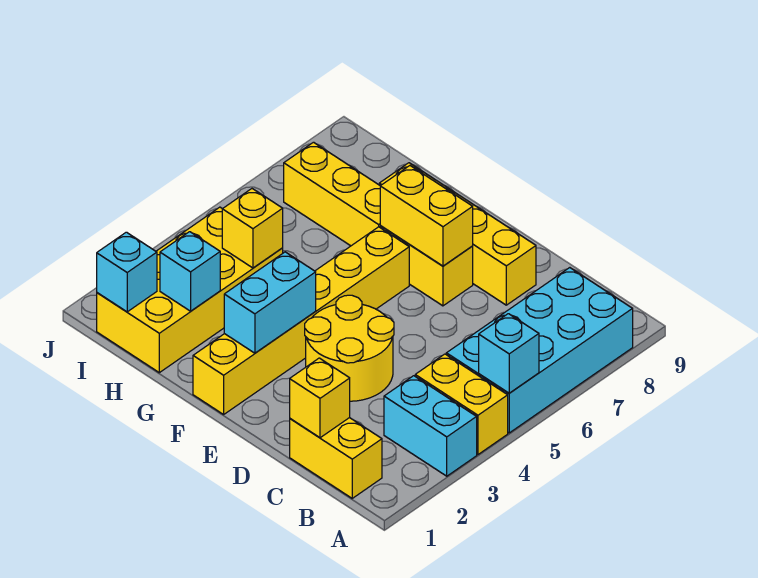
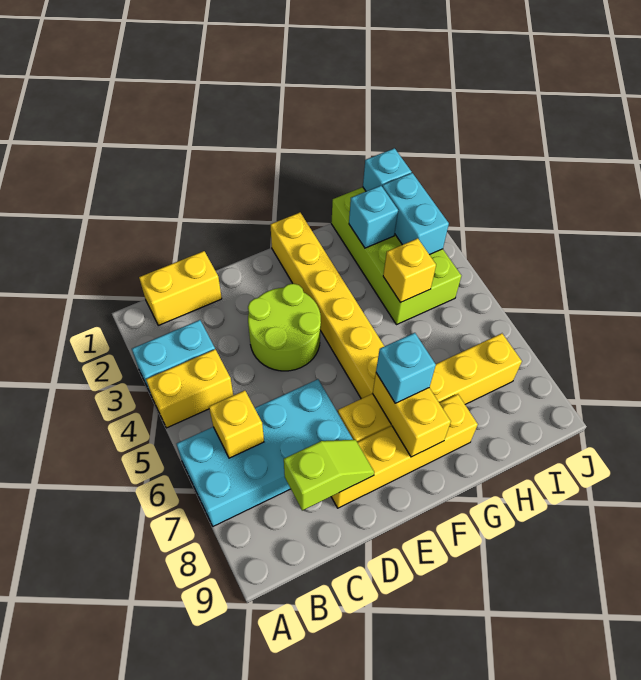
cyan 2x4 brick [446,268,633,433] -> cyan 2x4 brick turned to [177,379,353,526]
cyan 1x1 brick [479,314,539,393] -> cyan 1x1 brick moved to [376,333,436,403]
yellow 1x1 brick [290,358,350,438] -> yellow 1x1 brick moved to [209,390,264,458]
none -> lime 1x2 slope [284,440,374,510]
yellow 2x2 round brick [305,295,394,401] -> lime 2x2 round brick [248,284,321,371]
yellow 1x2 brick [380,166,473,266] -> yellow 1x2 brick turned to [373,373,451,457]
cyan 1x2 brick [224,252,316,353] -> cyan 1x2 brick moved to [382,173,449,255]
yellow 2x4 brick [97,207,283,373] -> lime 2x4 brick [331,187,461,324]

